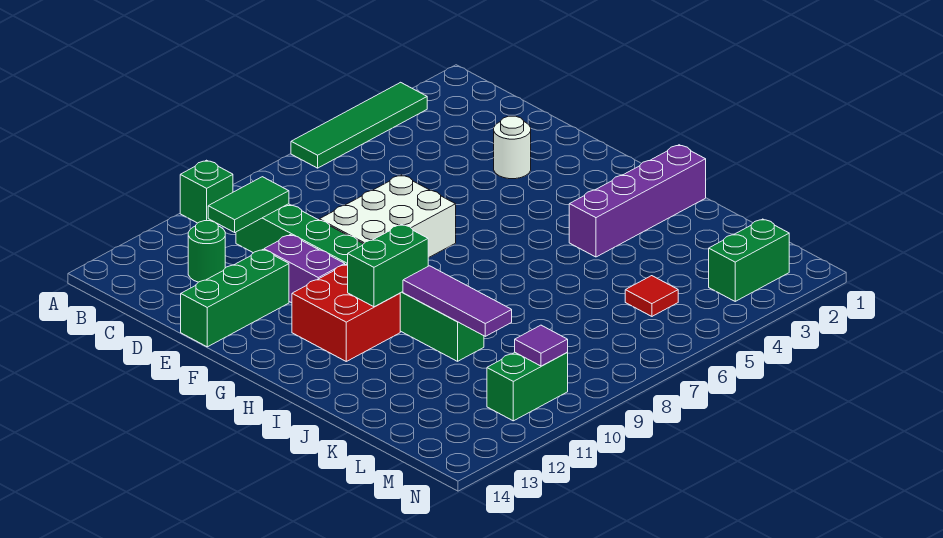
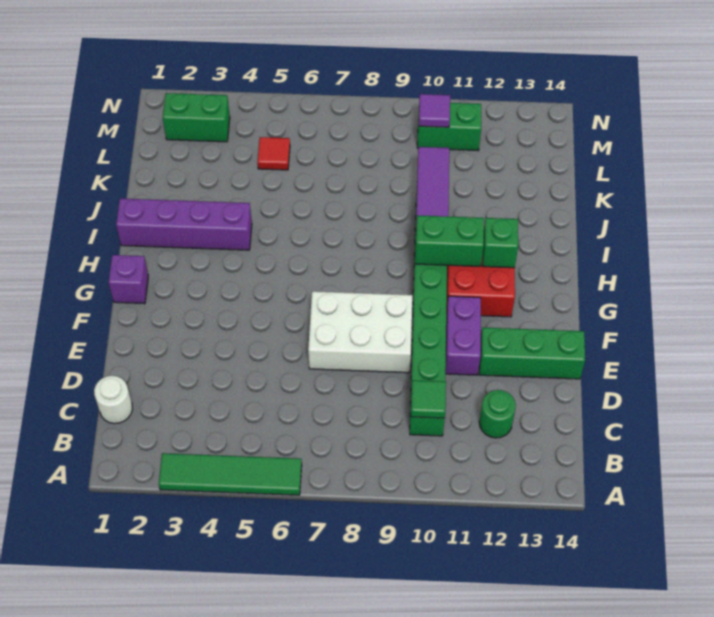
green 1x1 brick [180,160,233,223] -> green 1x1 brick moved to [483,218,518,268]
green 1x2 tile [208,177,289,232] -> green 1x1 tile [411,380,446,418]
white 1x1 round brick [494,116,531,179] -> white 1x1 round brick moved to [94,376,132,424]
none -> purple 1x1 brick [108,255,148,304]

